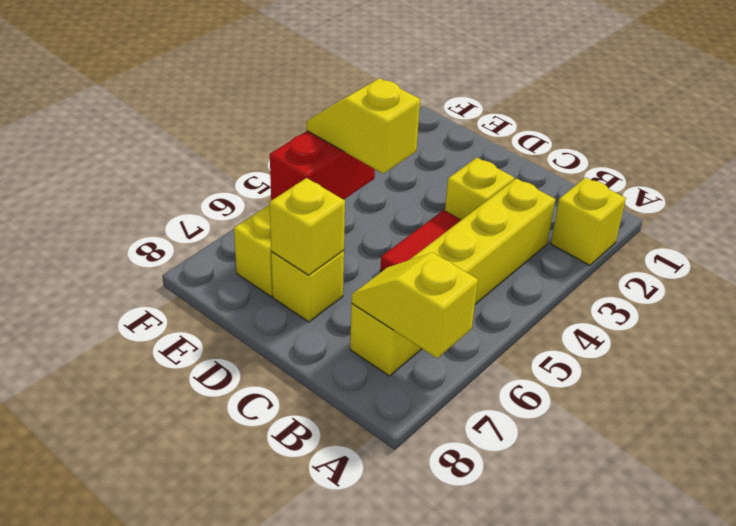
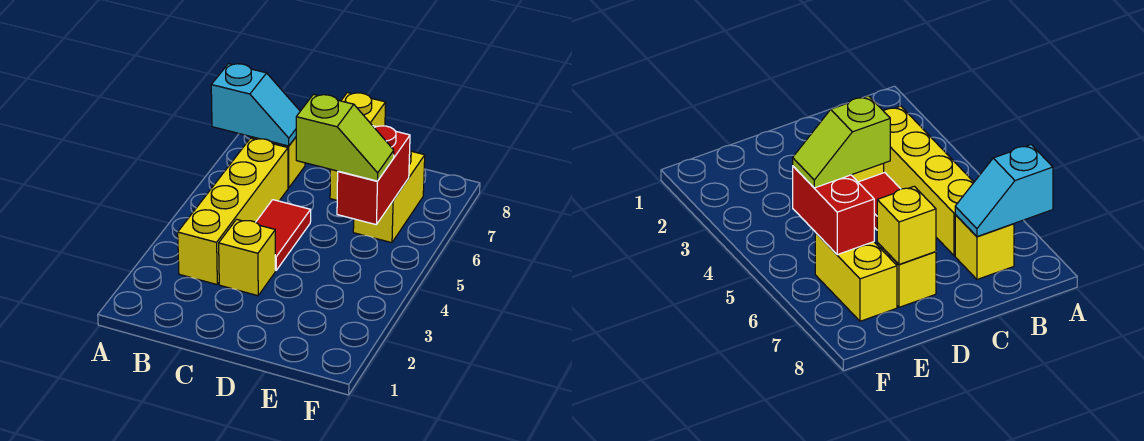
yellow 1x1 brick [551,177,626,265] -> none
yellow 1x2 slope [352,252,478,358] -> cyan 1x2 slope [211,64,300,146]
yellow 1x2 slope [307,78,420,174] -> lime 1x2 slope [296,94,394,181]

